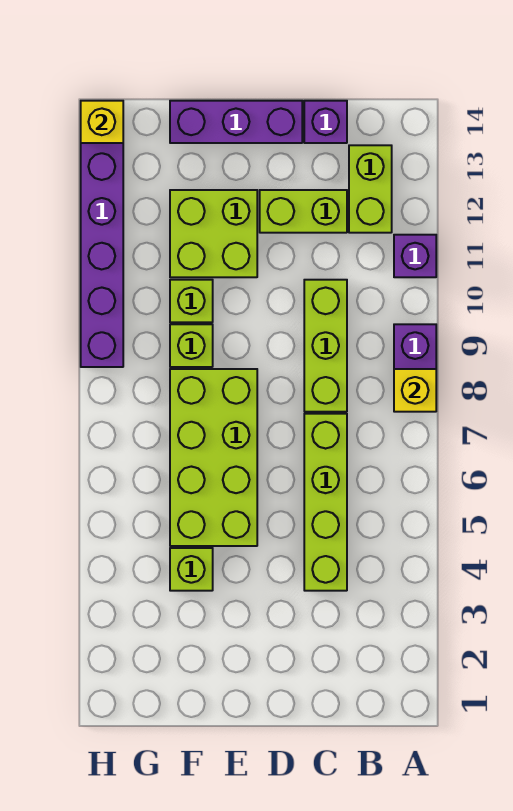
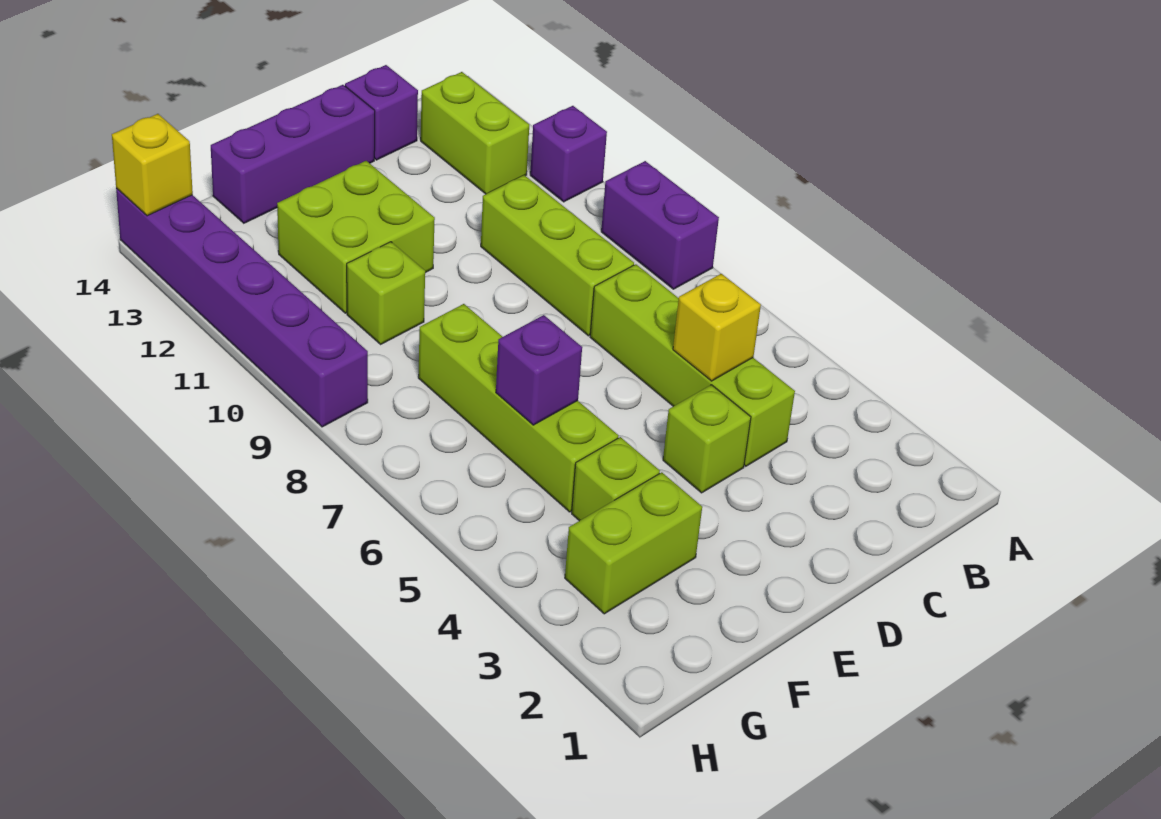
yellow 1x1 brick [394,369,436,412] -> yellow 1x1 brick moved to [673,274,761,381]
lime 1x2 brick [260,190,347,233] -> lime 1x2 brick moved to [565,472,702,614]
lime 2x4 brick [170,369,257,546] -> lime 1x4 brick [418,304,618,512]
none -> purple 1x1 brick [496,315,582,425]
lime 1x1 brick [170,324,213,367] -> lime 1x1 brick moved to [663,385,751,493]

